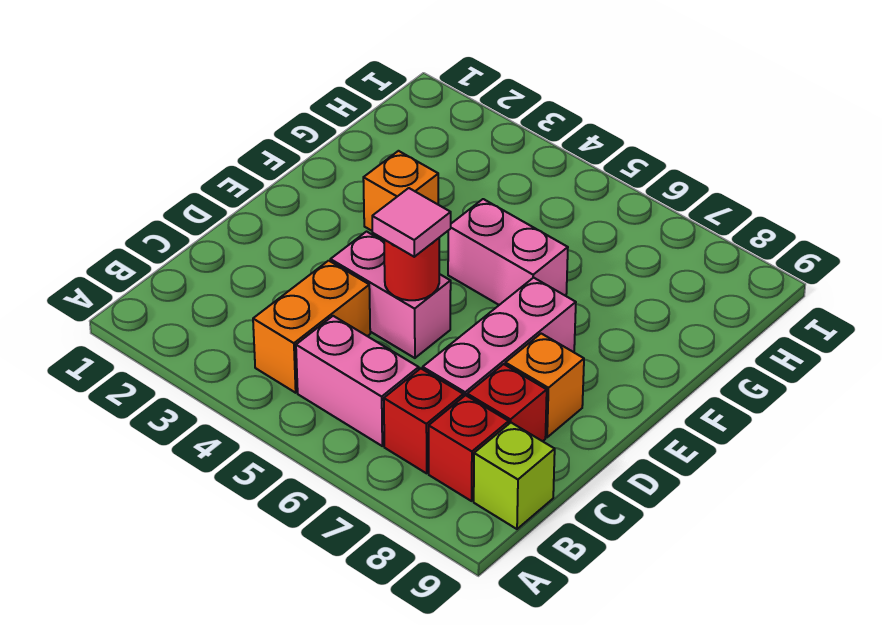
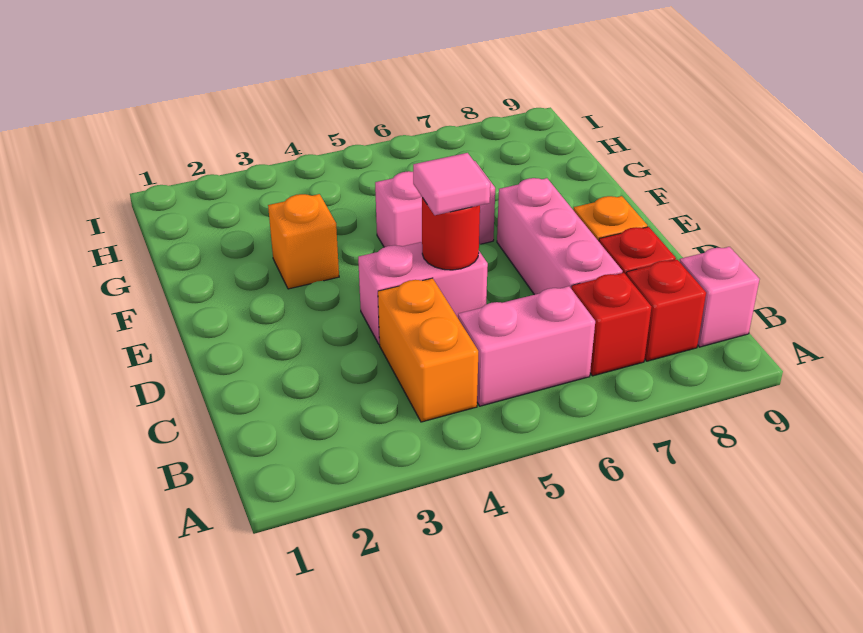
lime 1x1 brick [474,423,555,529] -> pink 1x1 brick [680,247,760,347]

